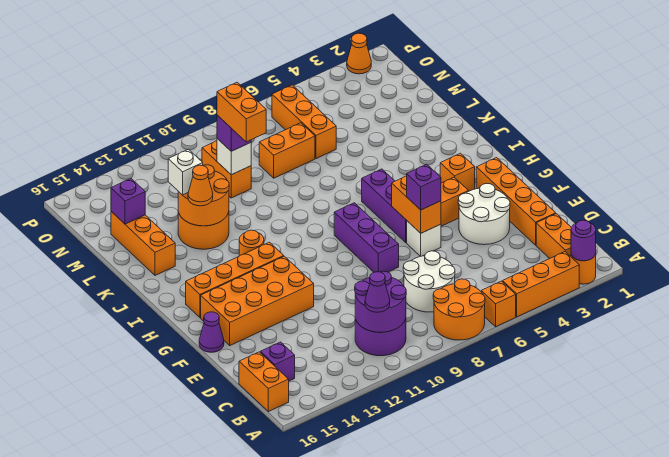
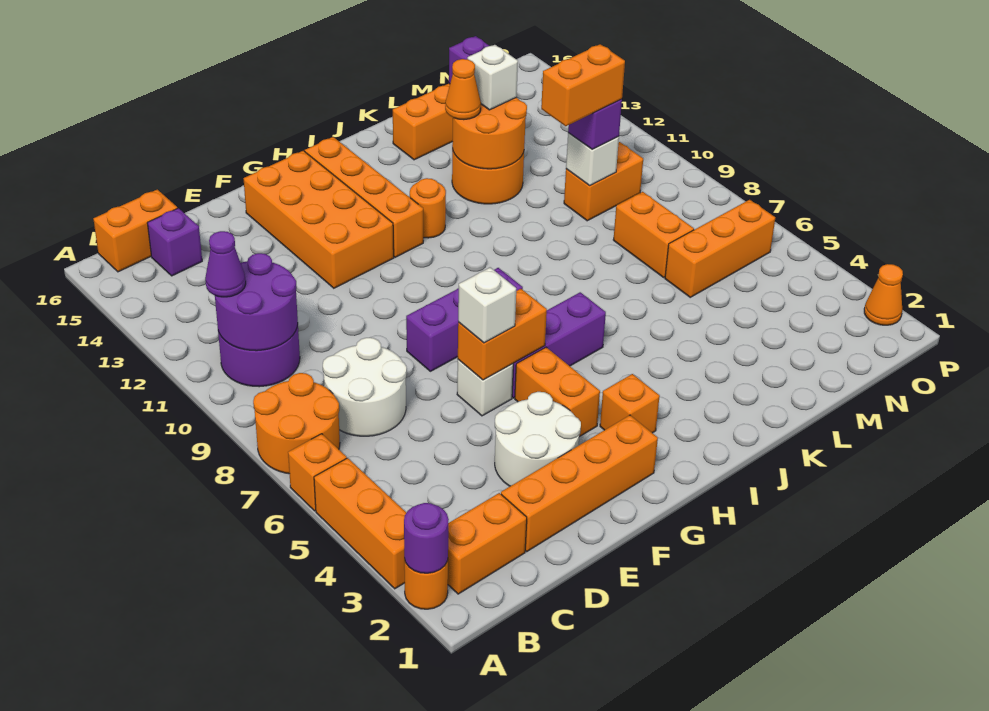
purple 1x1 brick [407,164,441,210] -> white 1x1 brick [458,267,516,343]
purple 1x1 cone [199,312,224,352] -> none

